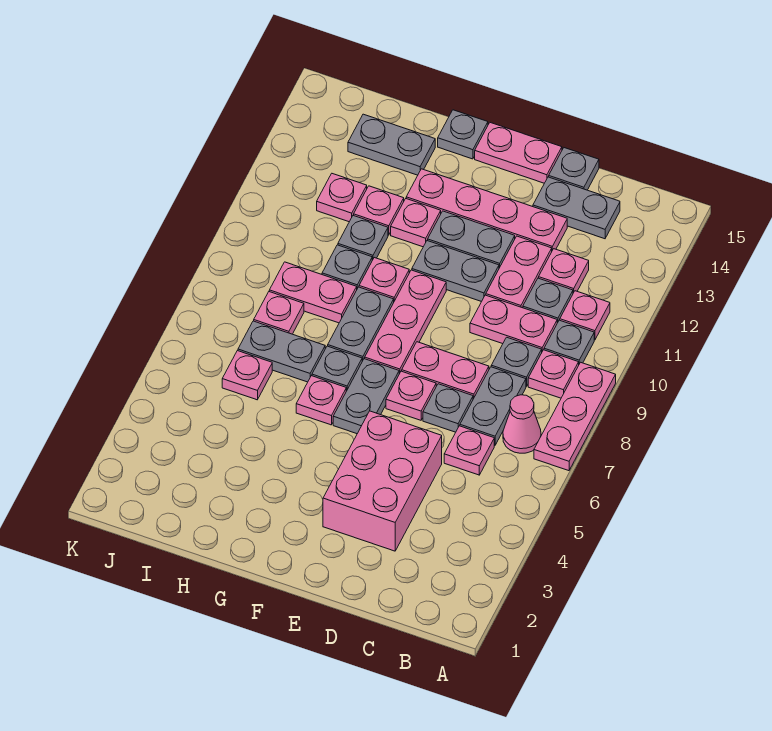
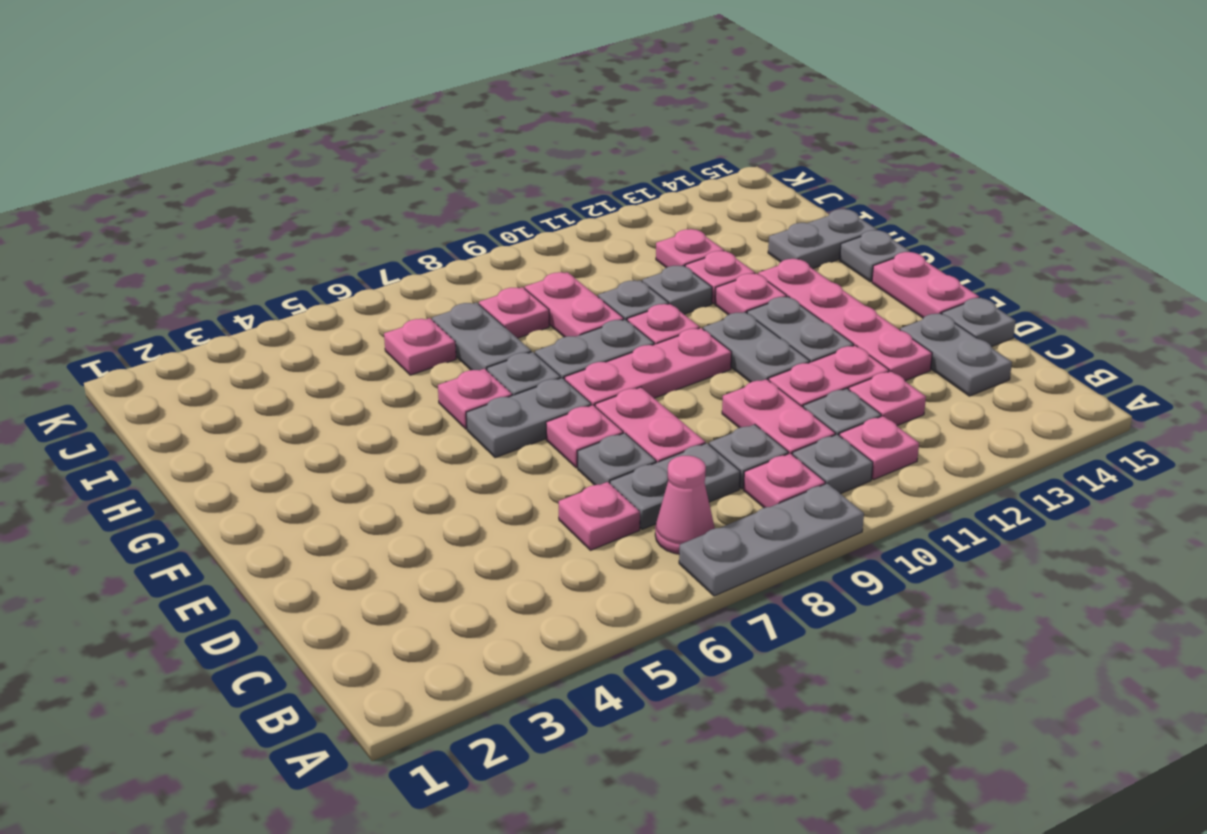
pink 1x3 plate [534,362,616,471] -> grey 1x3 plate [679,483,864,596]
pink 2x3 brick [323,411,442,551] -> none
grey 1x2 plate [348,114,435,175] -> grey 1x2 plate turned to [768,209,877,269]

